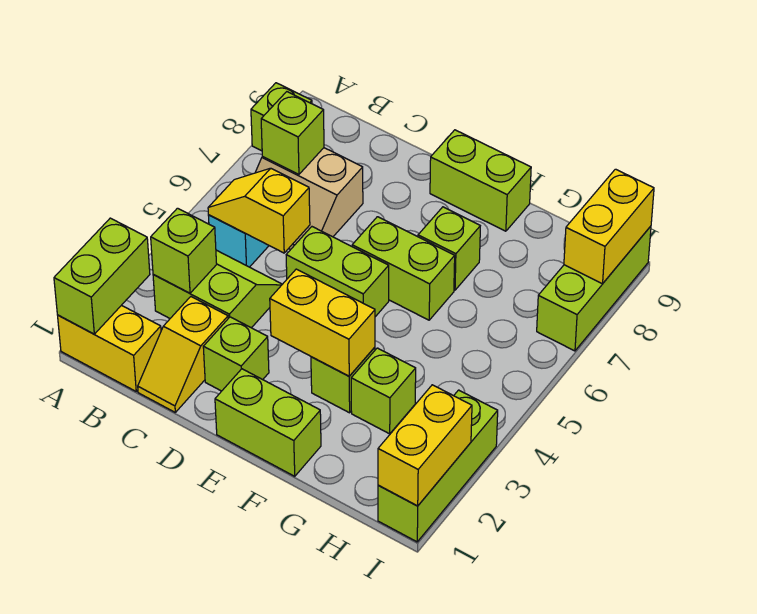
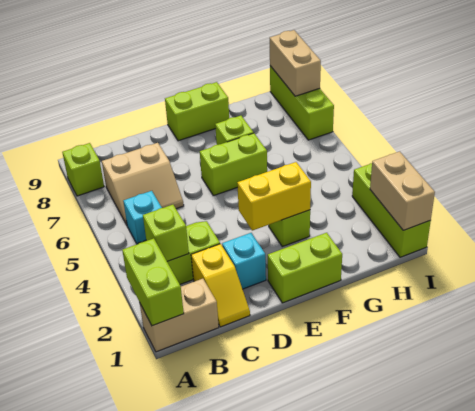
yellow 1x2 brick [58,305,161,391] -> tan 1x2 brick [140,279,219,352]
yellow 1x2 slope [208,168,310,253] -> none
lime 1x1 brick [261,92,324,174] -> none
lime 1x1 brick [203,317,269,391] -> cyan 1x1 brick [222,233,266,289]
lime 1x2 brick [286,227,389,317] -> none
lime 1x1 brick [351,348,416,434] -> none
yellow 1x2 brick [378,385,472,506] -> tan 1x2 brick [370,151,435,230]
yellow 1x2 brick [564,169,654,284] -> tan 1x2 brick [270,30,321,96]

